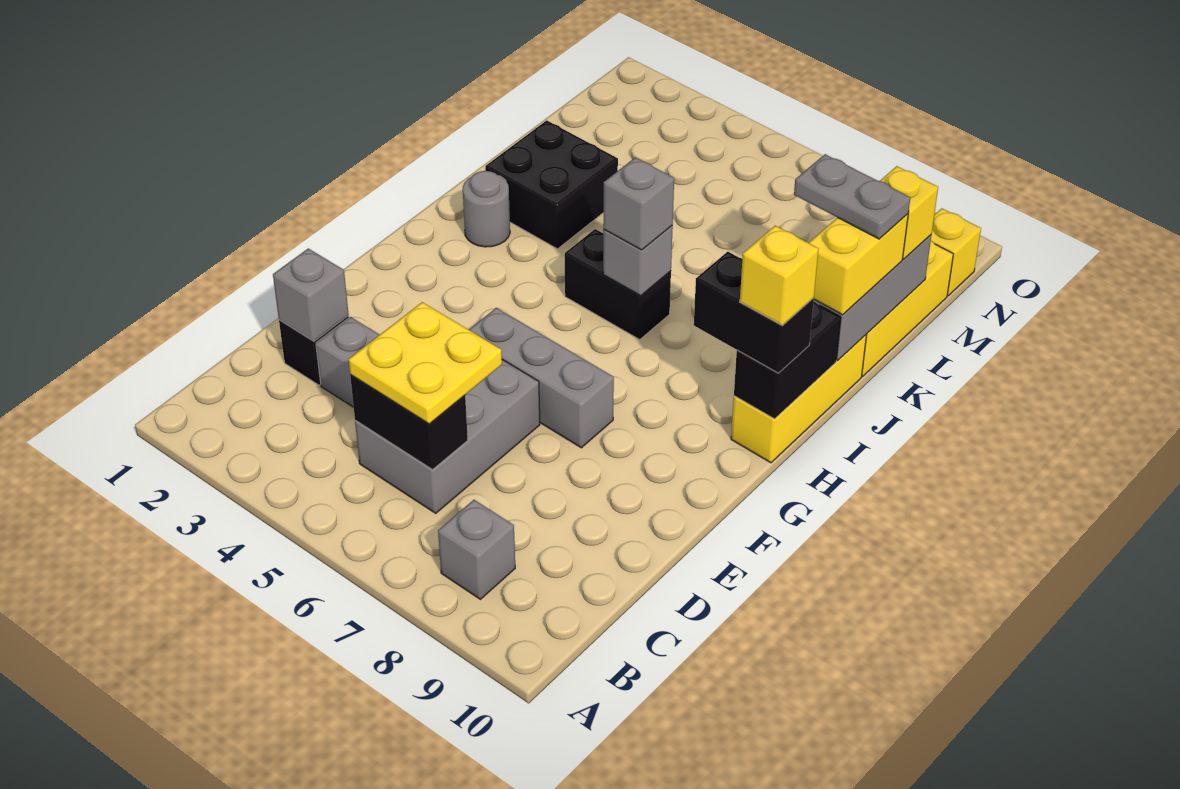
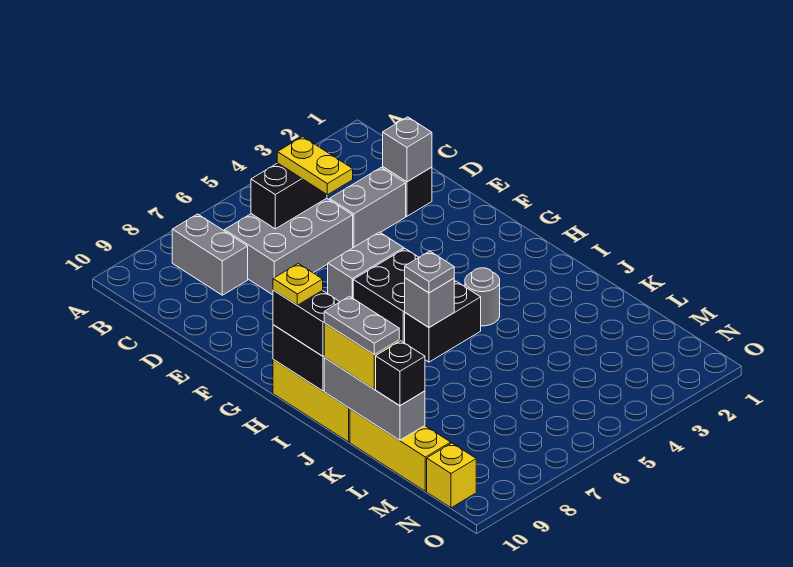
grey 1x1 brick [438,500,515,599] -> grey 1x2 brick [172,214,248,295]
grey 2x3 brick [355,360,540,513] -> grey 2x3 brick turned to [224,198,353,295]
yellow 2x2 plate [349,302,502,424] -> yellow 1x2 plate [277,137,353,195]
grey 1x3 brick [469,308,614,448] -> grey 1x2 brick [328,232,404,302]
black 1x2 brick [694,252,814,373] -> black 1x2 brick turned to [273,290,340,356]
yellow 1x1 brick [740,226,818,326] -> yellow 1x1 plate [273,264,323,305]
grey 1x1 round brick [463,171,510,247] -> grey 1x1 round brick moved to [465,268,500,326]
grey 1x1 brick [603,157,674,250] -> grey 1x1 plate [405,251,454,293]
black 2x2 brick [485,120,618,249] -> black 2x2 brick moved to [353,249,455,343]
grey 1x2 plate [794,154,910,239] -> grey 1x2 plate turned to [324,296,399,355]
yellow 1x1 brick [880,166,938,259] -> black 1x1 brick [376,341,425,406]

